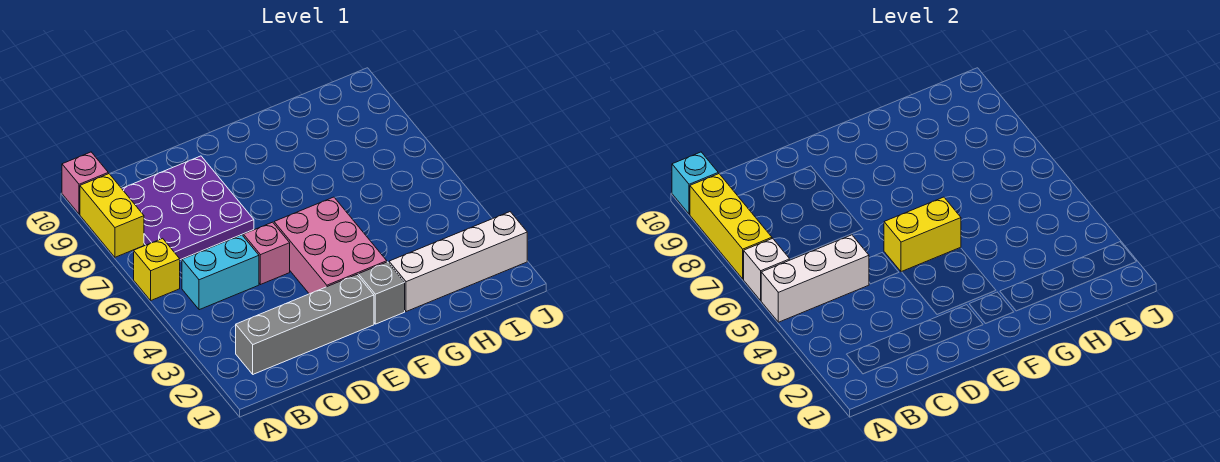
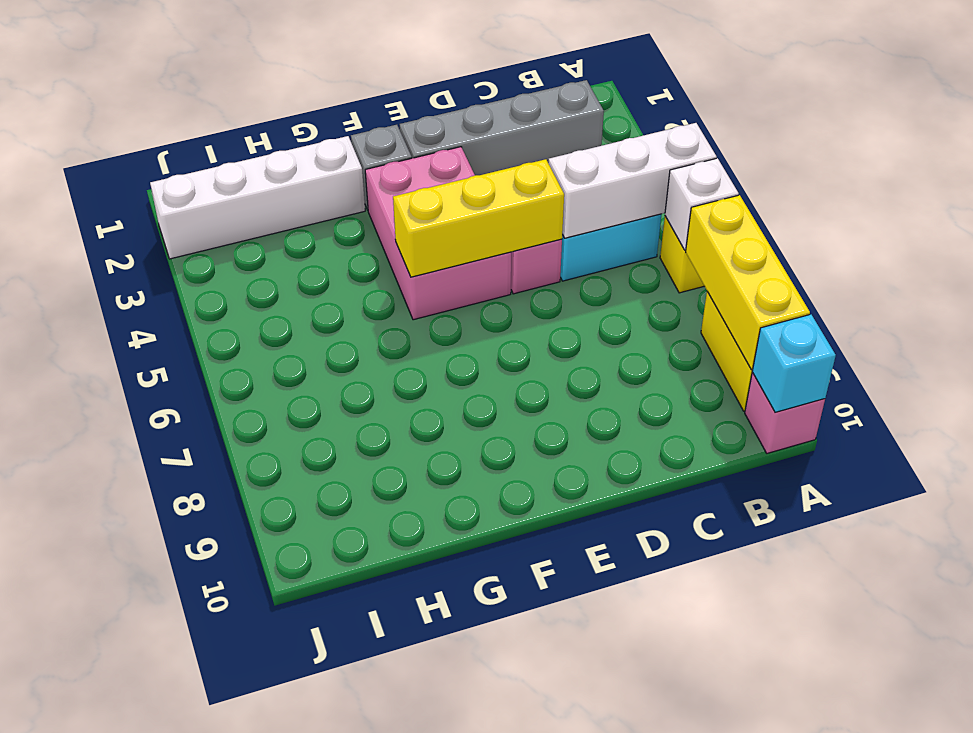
purple 3x3 plate [122,156,254,260] -> none
yellow 1x2 brick [884,197,961,272] -> yellow 1x3 brick [393,159,564,277]

